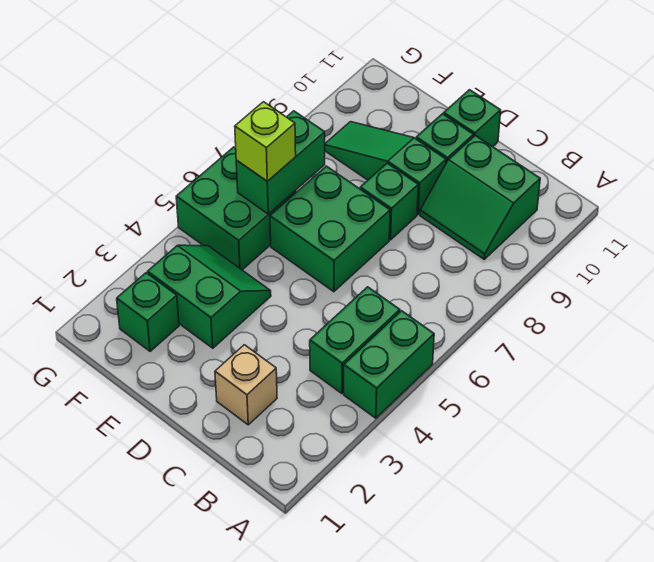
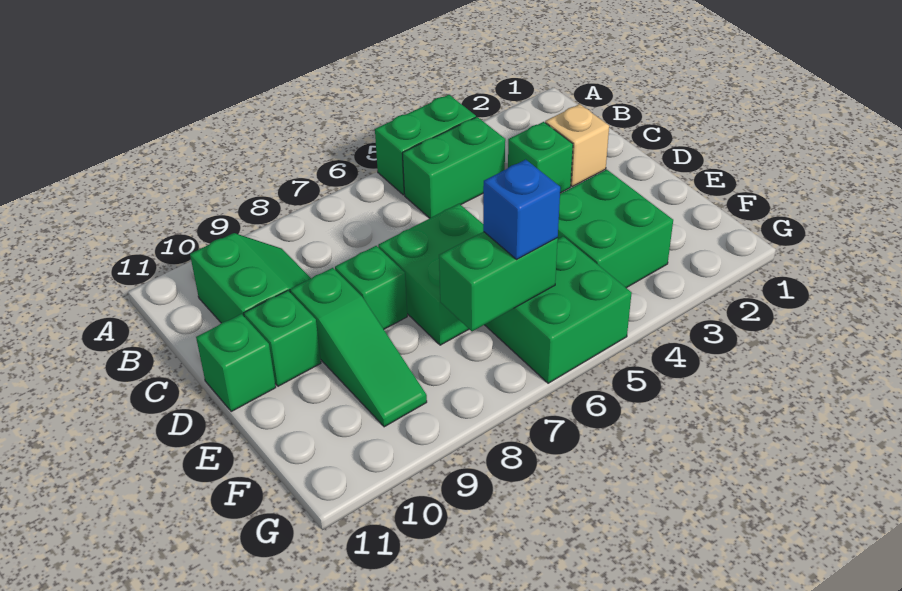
green 2x2 slope [148,245,271,348] -> green 2x2 brick [558,169,673,288]
green 1x1 brick [117,273,179,351] -> green 1x1 brick moved to [508,122,573,193]
lime 1x1 brick [235,102,296,181] -> blue 1x1 brick [483,160,560,259]

